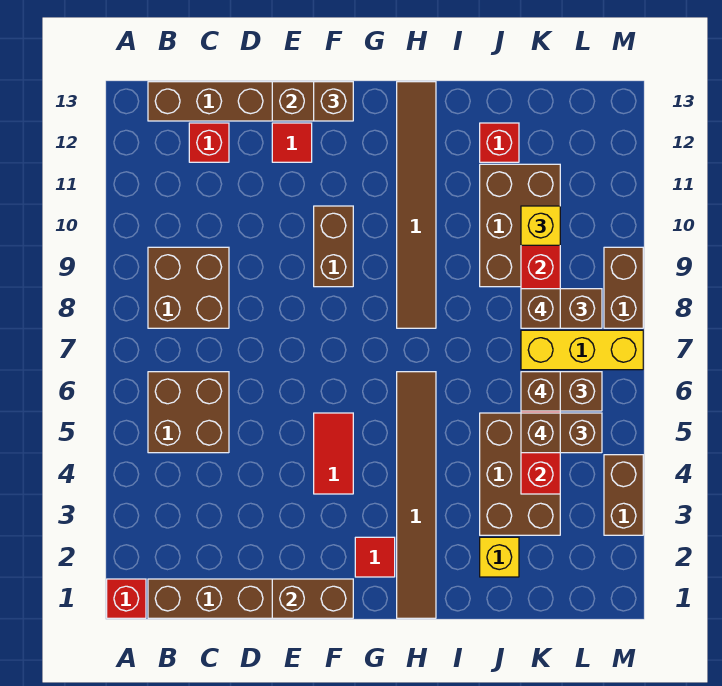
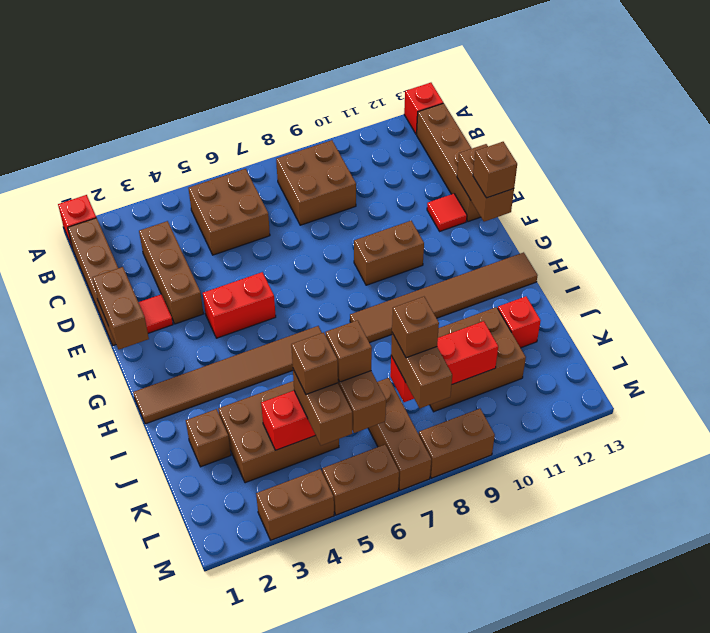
none -> brown 1x3 brick [139,221,203,324]
red 1x1 brick [189,123,229,162] -> red 1x1 brick moved to [404,83,443,134]
red 1x2 tile [314,413,353,494] -> red 1x2 brick [203,272,276,338]
red 1x1 tile [355,537,395,577] -> red 1x1 tile moved to [138,294,173,333]
yellow 1x1 brick [480,537,519,577] -> brown 1x1 brick [186,409,231,467]
yellow 1x3 brick [521,330,643,370] -> brown 1x3 brick [368,378,431,490]
yellow 1x1 brick [521,206,560,245] -> none
none -> brown 1x2 brick [322,445,399,515]

